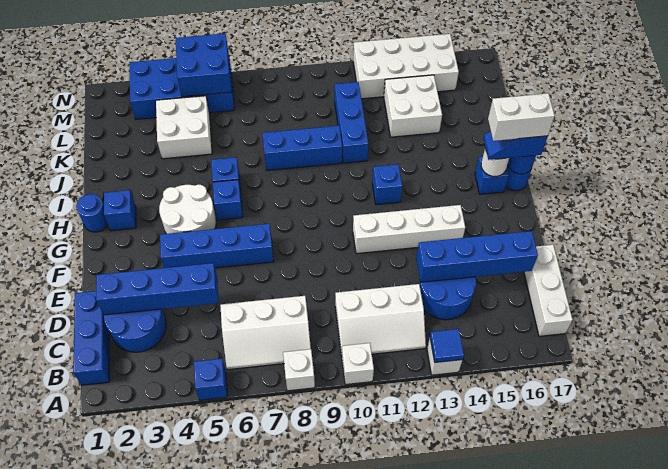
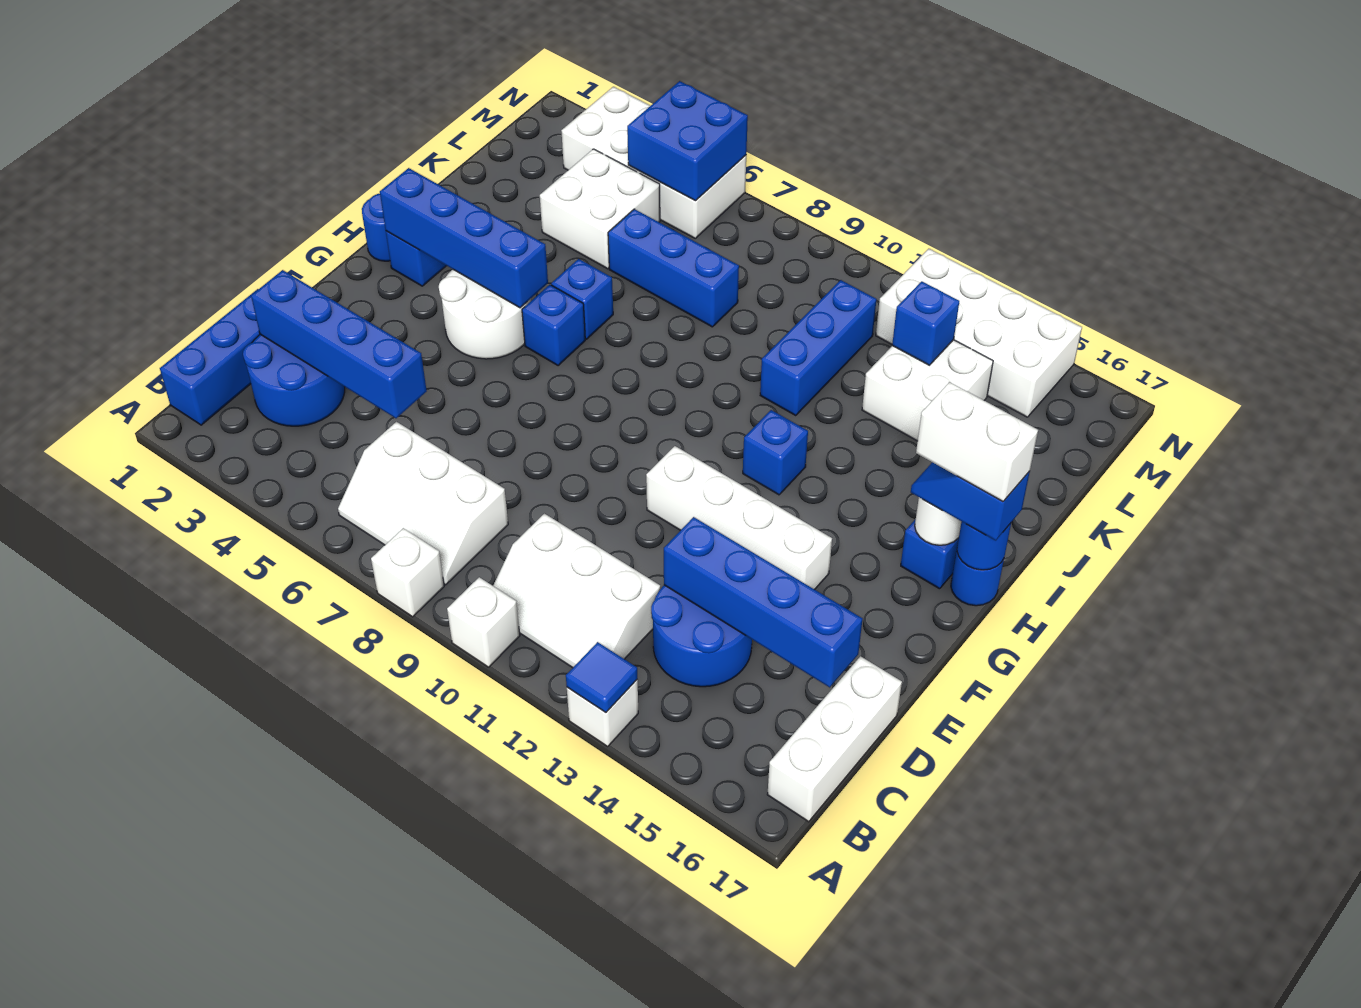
blue 1x1 brick [194,359,227,400] -> blue 1x1 brick moved to [892,281,959,365]
blue 1x4 brick [160,224,274,268] -> blue 1x4 brick moved to [380,168,548,308]
blue 1x3 brick [263,126,342,170] -> blue 1x3 brick moved to [608,209,739,327]
blue 2x4 brick [129,58,234,119] -> white 2x4 brick [561,87,746,238]

